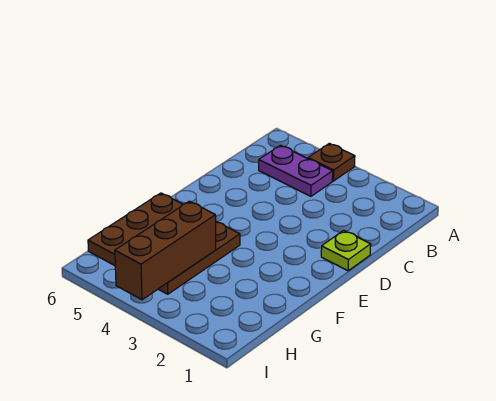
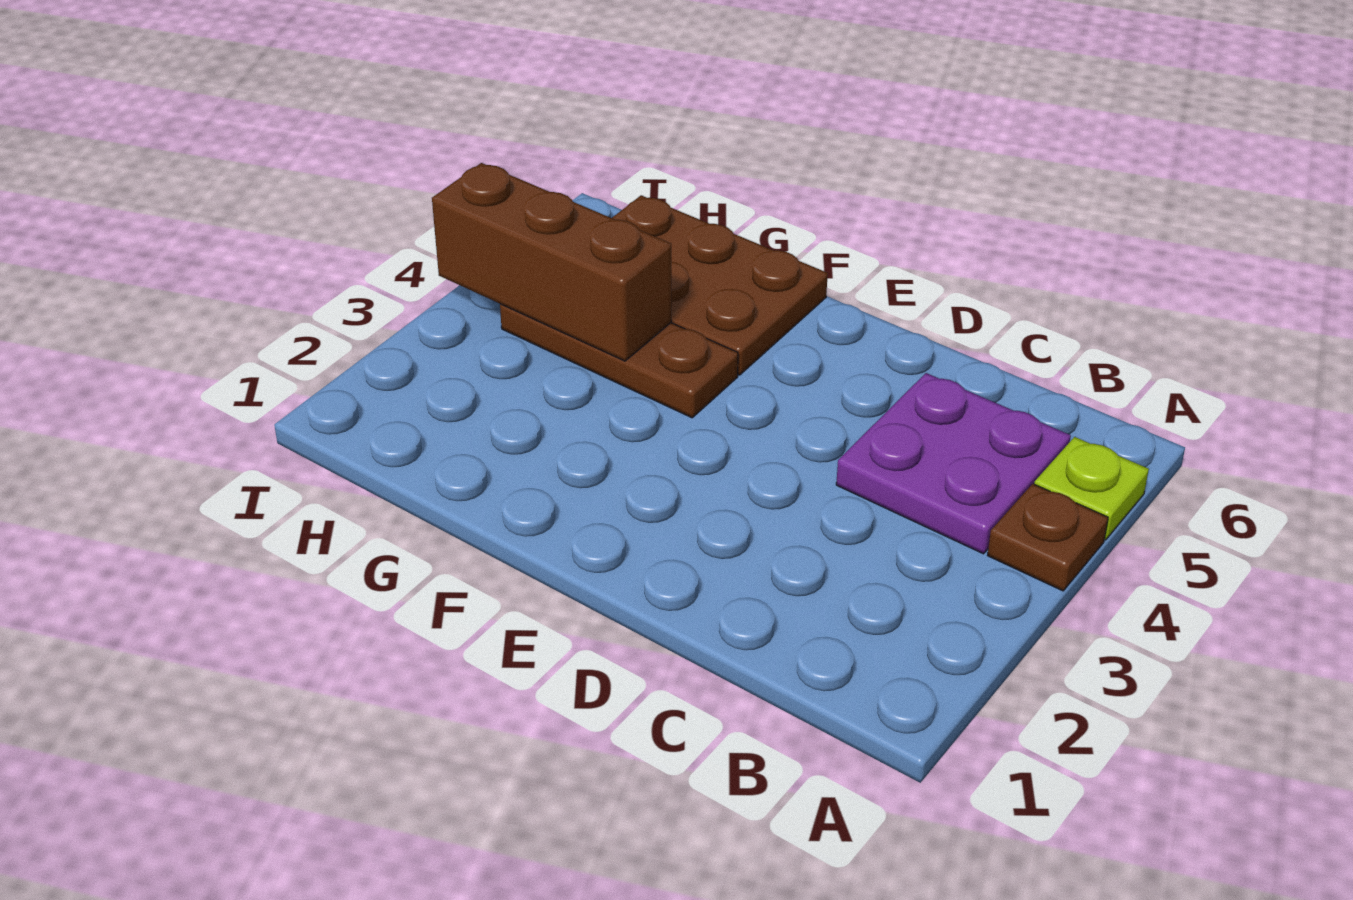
purple 1x2 plate [259,145,333,196] -> purple 2x2 plate [836,373,1071,554]
lime 1x1 plate [321,230,371,271] -> lime 1x1 plate moved to [1034,437,1149,540]

